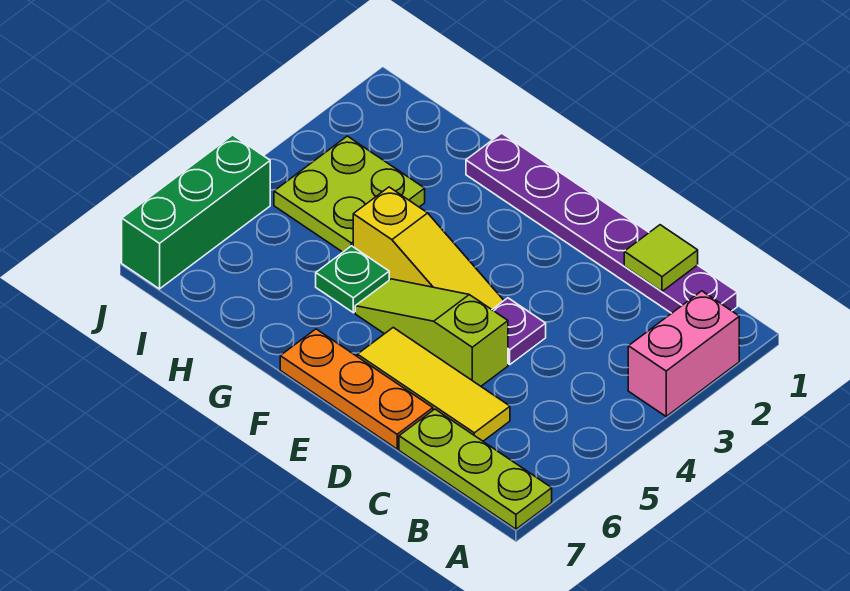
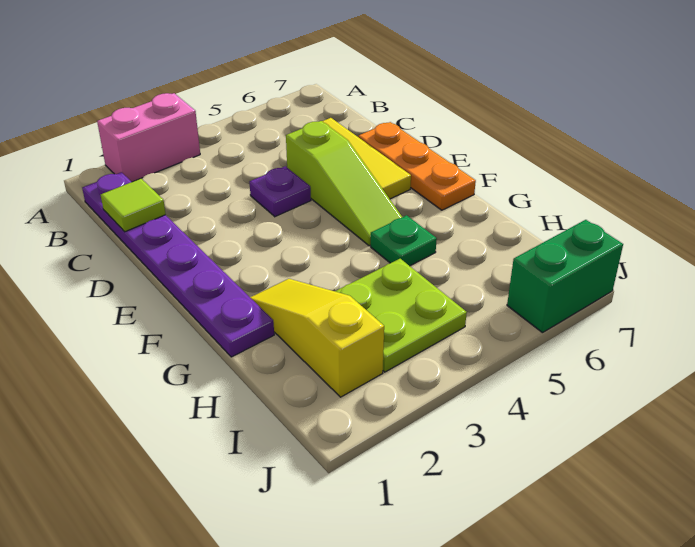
lime 1x3 plate [399,409,552,529] -> none
yellow 1x3 slope [353,187,504,309] -> yellow 1x3 slope moved to [250,279,384,397]
green 1x3 brick [122,135,270,289] -> green 1x2 brick [507,220,623,333]

